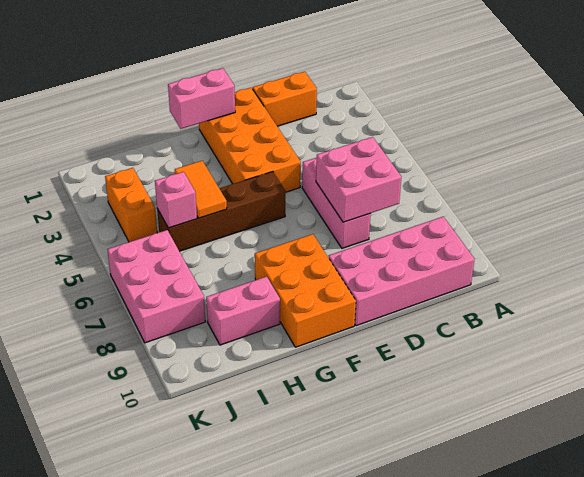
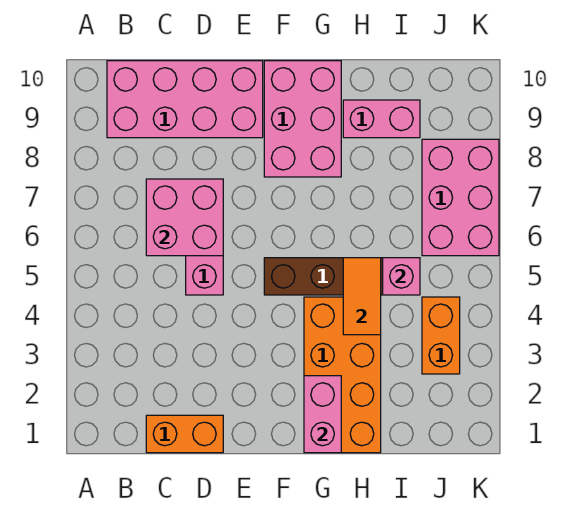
orange 2x4 brick [199,88,301,192] -> orange 2x4 brick moved to [304,297,381,453]
pink 1x2 brick [168,68,235,129] -> pink 1x2 brick turned to [304,376,341,453]
orange 2x3 brick [255,234,356,347] -> pink 2x3 brick [264,61,341,177]

